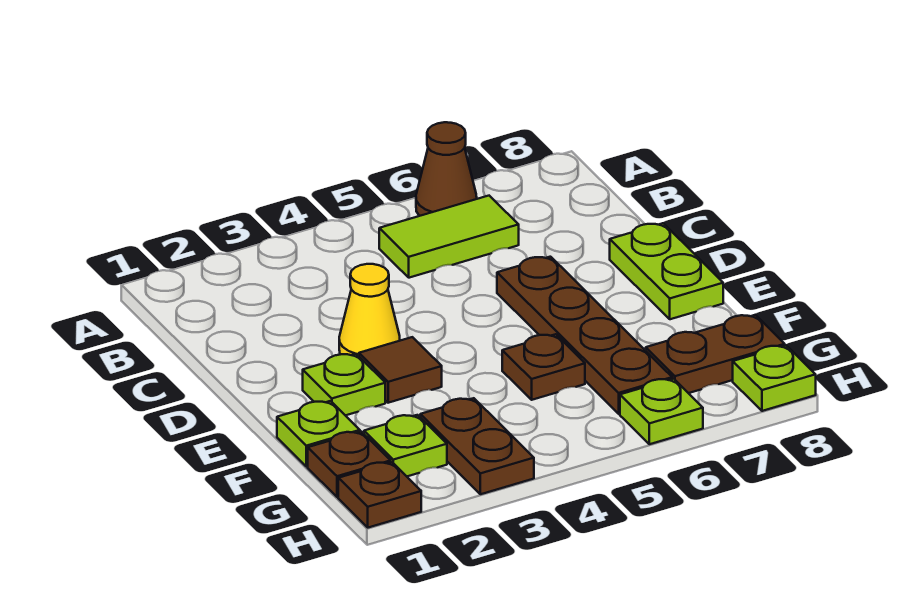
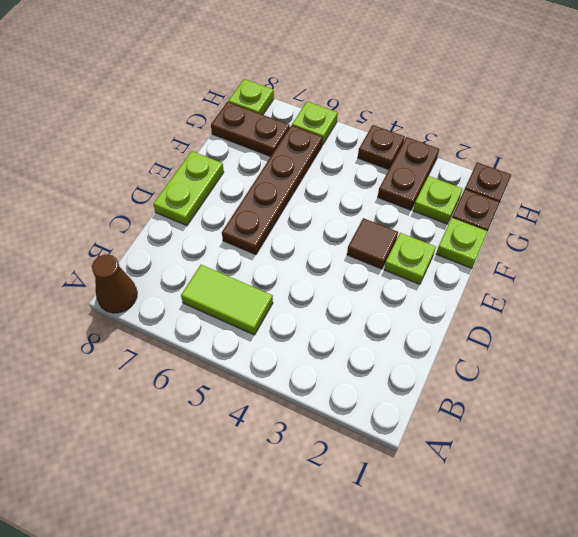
brown 1x1 cone [416,122,477,216] -> brown 1x1 cone moved to [92,254,137,313]
yellow 1x1 cone [339,264,400,356] -> none
brown 1x1 plate [502,334,585,400] -> brown 1x1 plate moved to [358,125,405,170]

